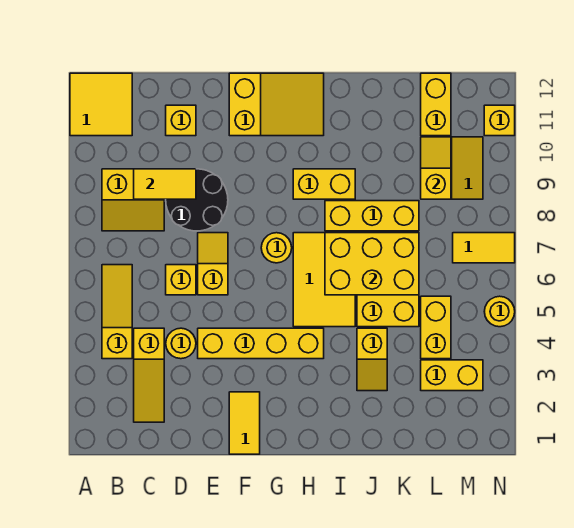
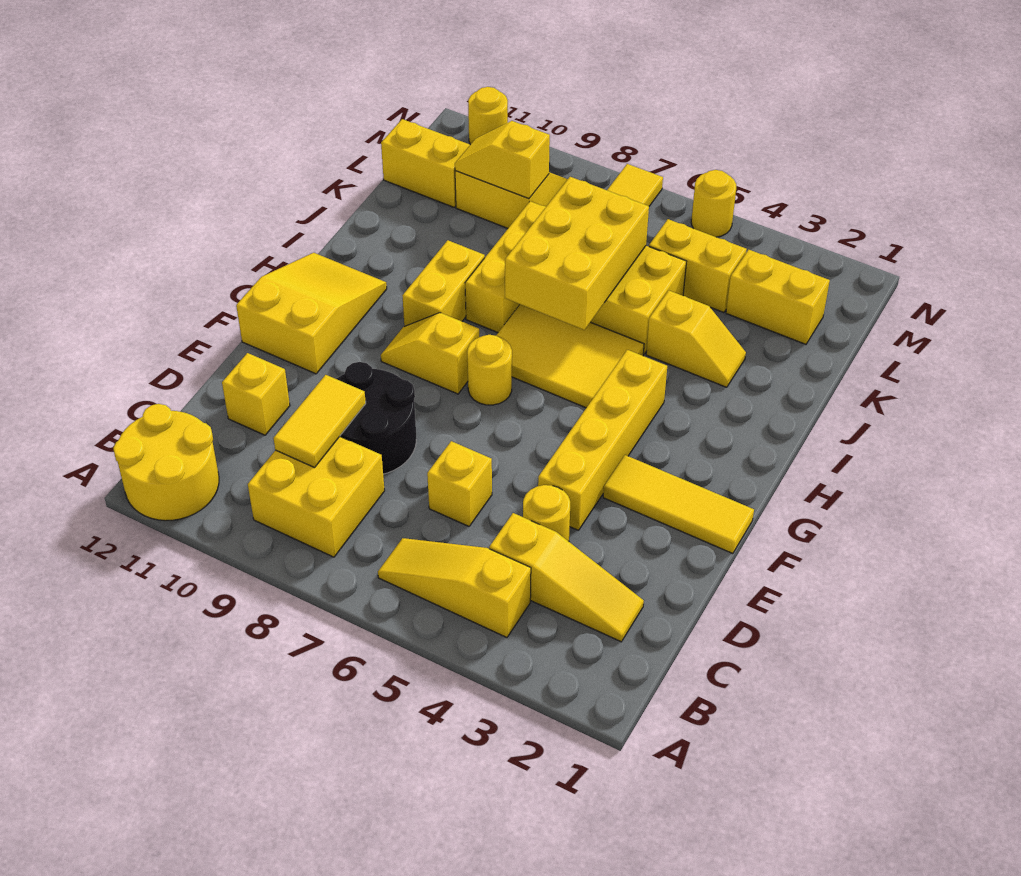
yellow 2x2 tile [70,73,132,136] -> yellow 2x2 round brick [113,404,219,521]
yellow 2x2 slope [102,169,164,231] -> yellow 2x2 brick [248,437,385,557]
yellow 1x2 slope [198,233,228,295] -> yellow 1x2 slope moved to [381,313,479,394]
yellow 1x2 tile [229,392,260,454] -> yellow 1x3 tile [603,455,754,554]
yellow 1x2 brick [421,360,483,391] -> yellow 1x2 brick turned to [726,250,830,344]
yellow 1x1 brick [484,105,515,136] -> yellow 1x1 round brick [468,87,508,145]

